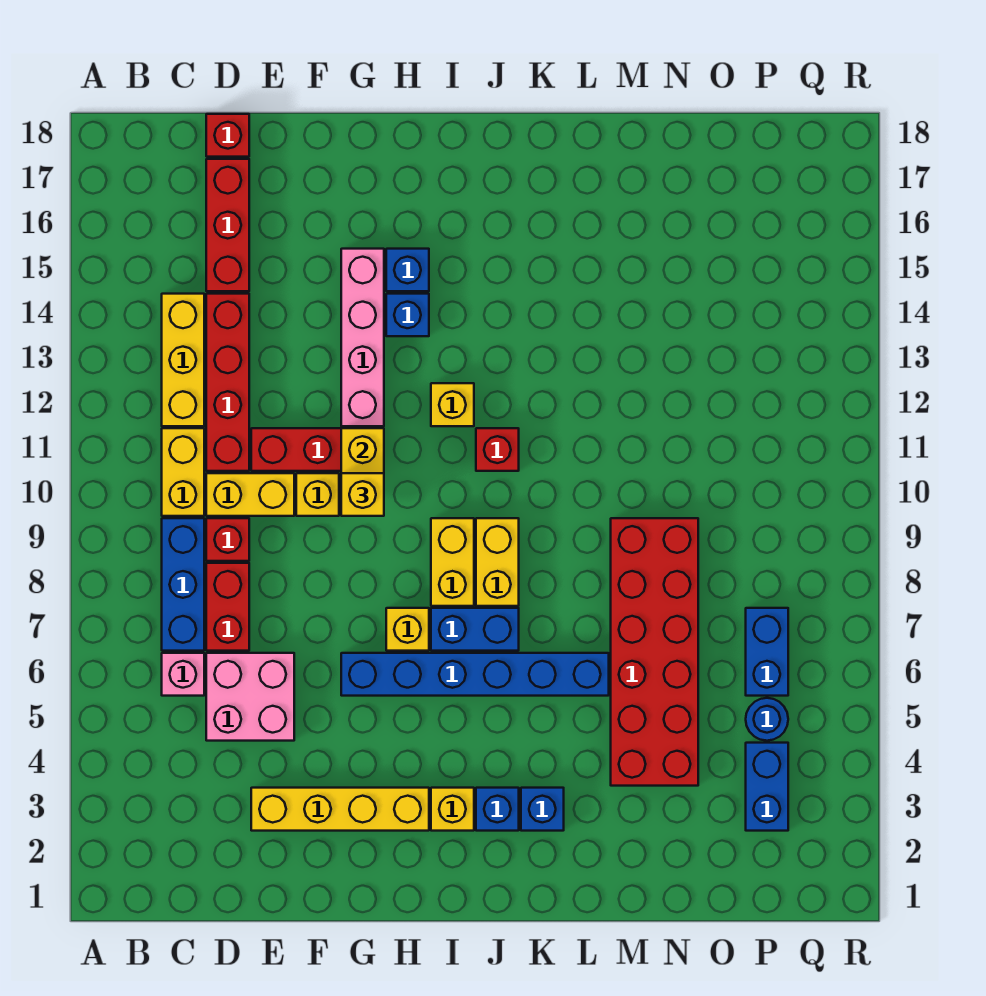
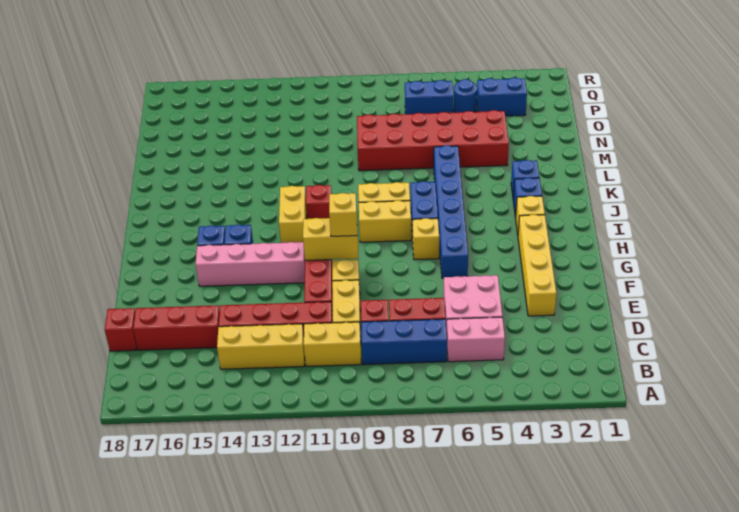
pink 1x1 brick [162,653,204,696] -> pink 1x2 brick [447,317,505,362]
yellow 1x1 brick [431,383,474,426] -> yellow 1x2 brick [279,186,307,243]

